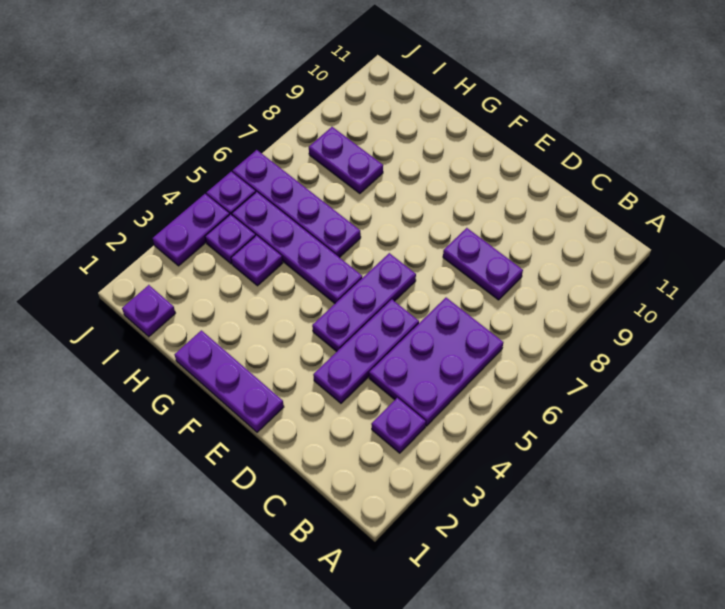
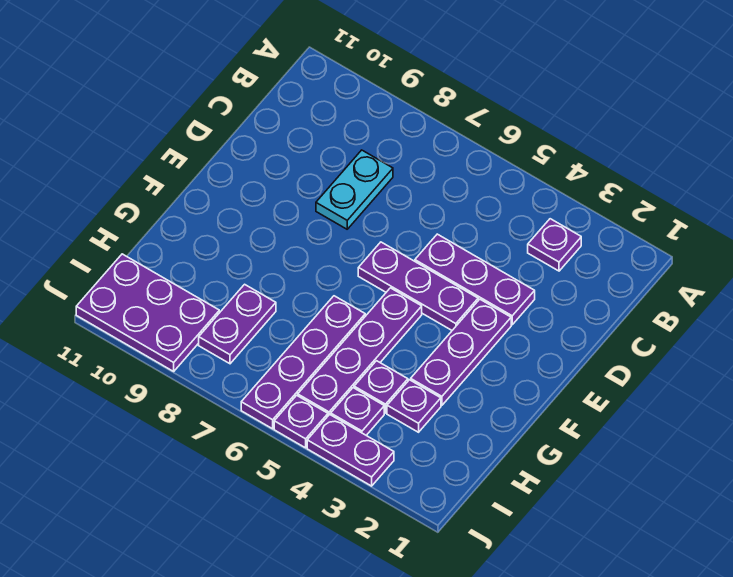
purple 2x3 plate [369,298,503,426] -> purple 2x3 plate moved to [76,254,219,371]
purple 1x2 plate [443,228,523,300] -> cyan 1x2 plate [316,150,393,229]
purple 1x3 plate [174,330,284,432] -> purple 1x3 plate moved to [411,299,511,405]
purple 1x1 plate [122,285,175,337] -> purple 1x1 plate moved to [387,380,441,432]

